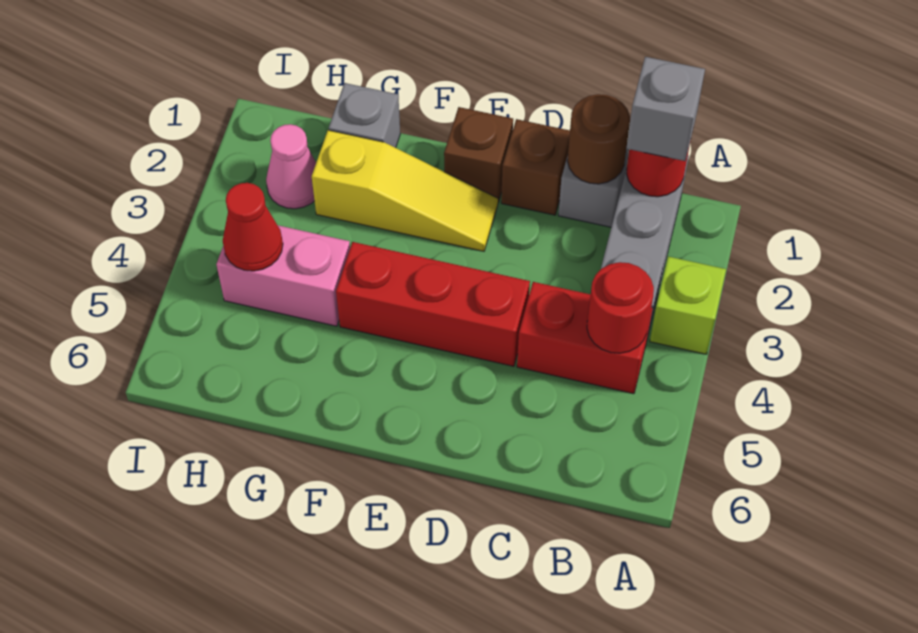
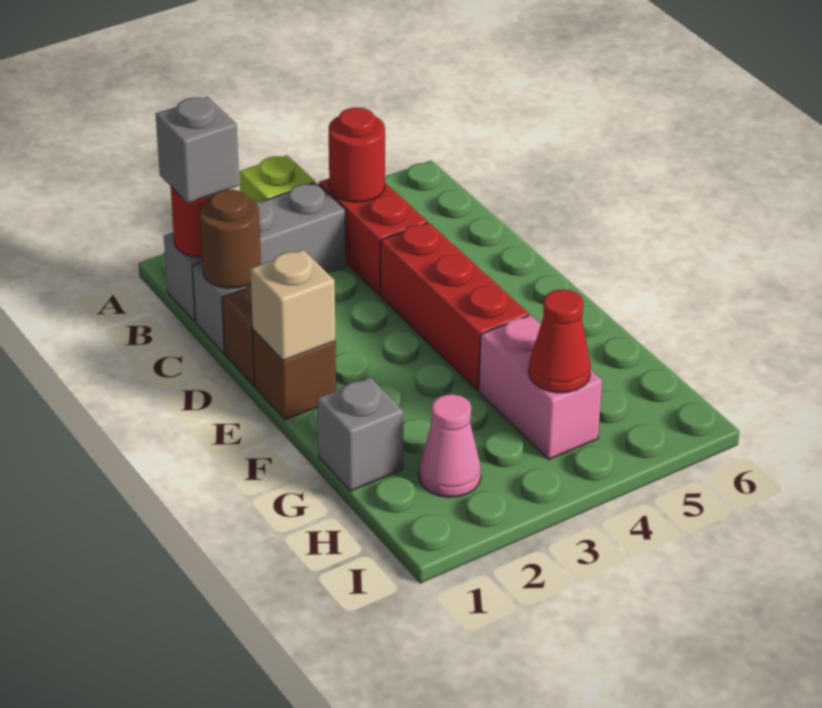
none -> tan 1x1 brick [250,250,336,361]
yellow 1x3 slope [312,130,498,251] -> none

